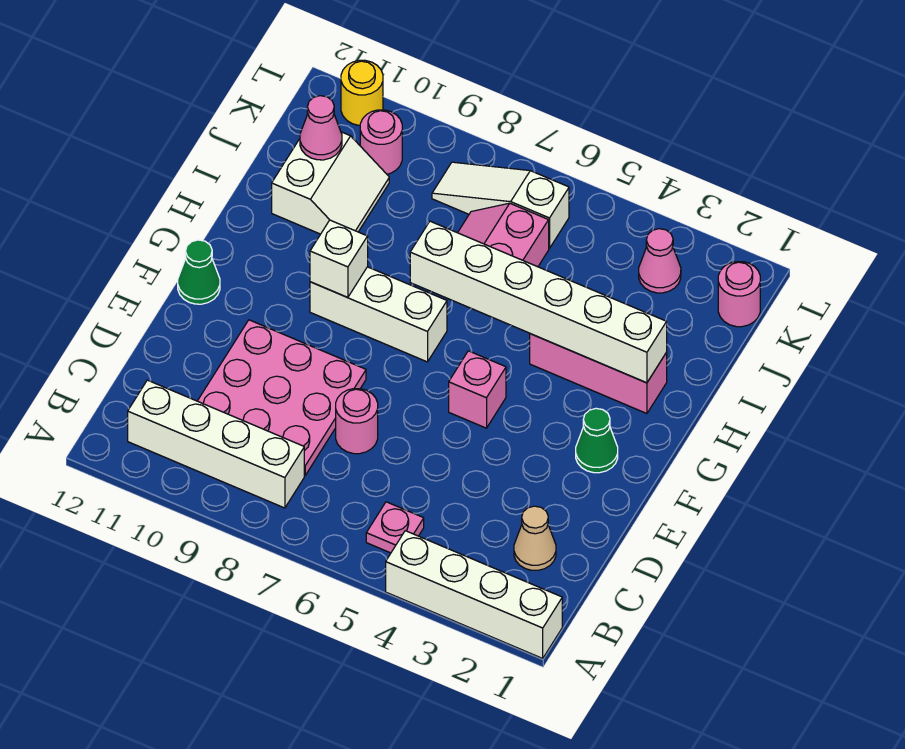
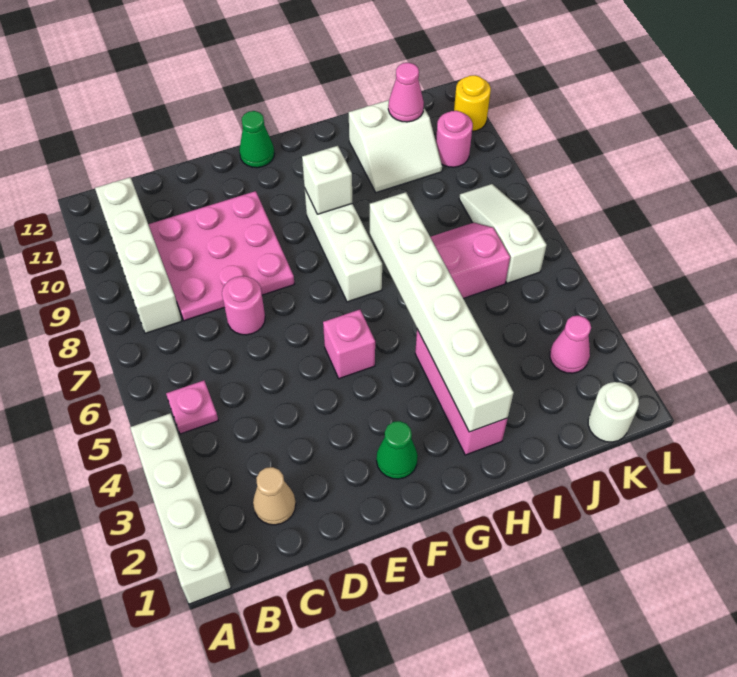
pink 1x1 round brick [718,262,760,327] -> white 1x1 round brick [588,382,639,442]

